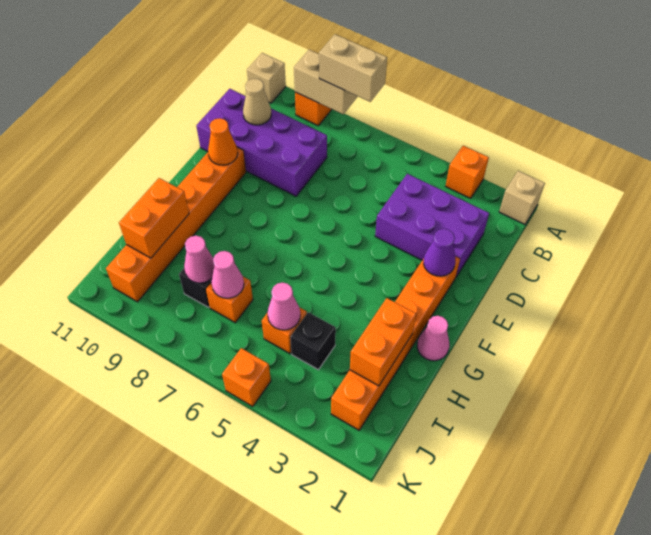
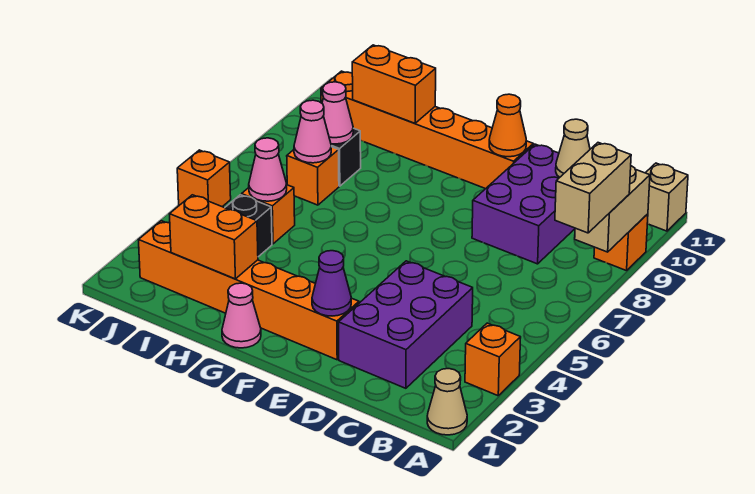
tan 1x1 brick [499,171,545,224] -> tan 1x1 cone [427,369,467,435]
purple 2x4 brick [196,89,327,196] -> purple 2x3 brick [472,144,575,264]

